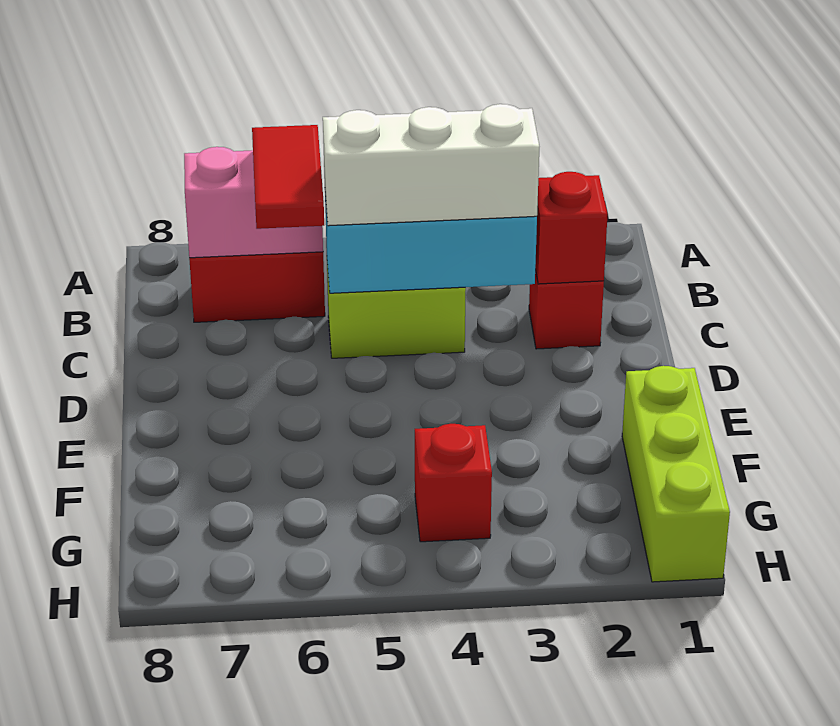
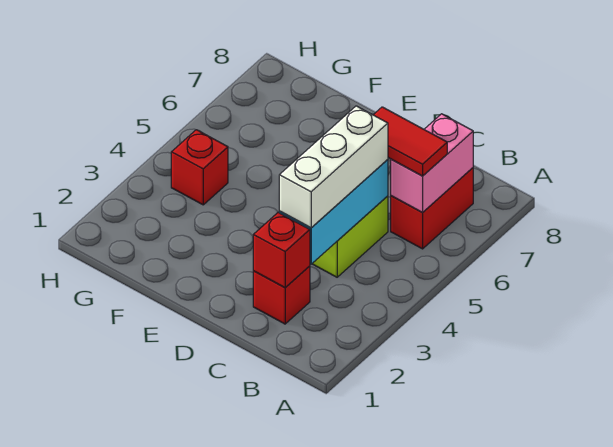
lime 1x3 brick [622,366,730,582] -> none

